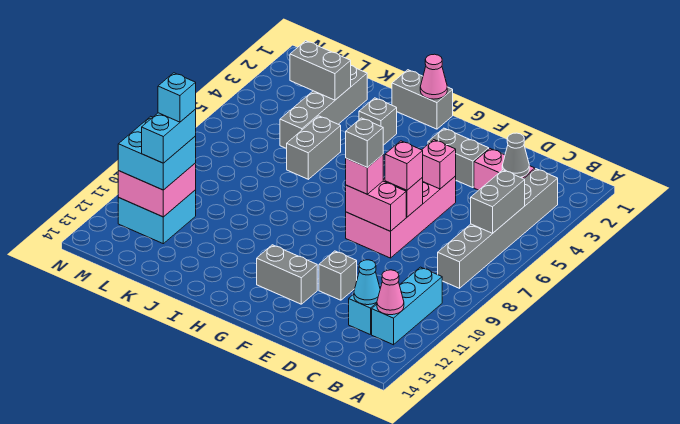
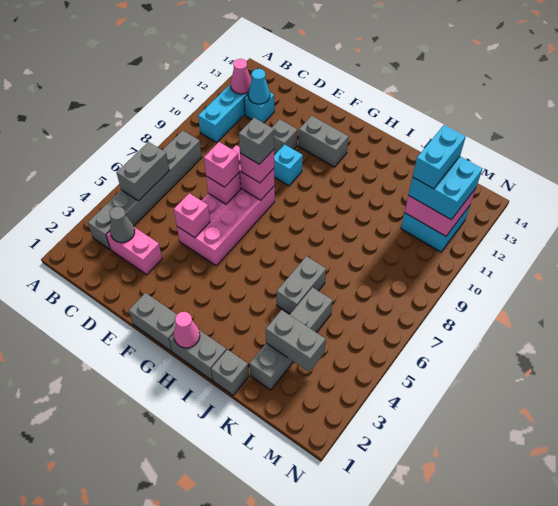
grey 1x2 brick [428,128,489,188] -> grey 1x2 brick moved to [129,293,177,351]
grey 1x1 brick [359,98,397,145] -> grey 1x1 brick moved to [211,349,249,395]
cyan 1x1 brick [158,73,196,122] -> cyan 1x1 brick moved to [274,144,303,186]

